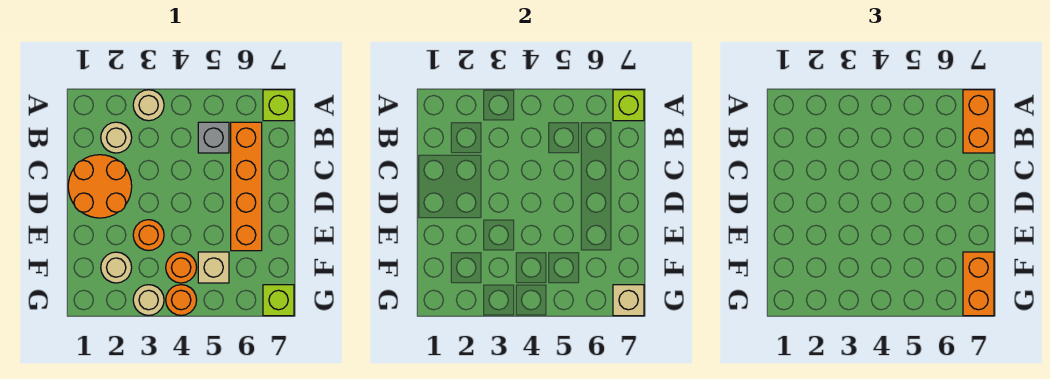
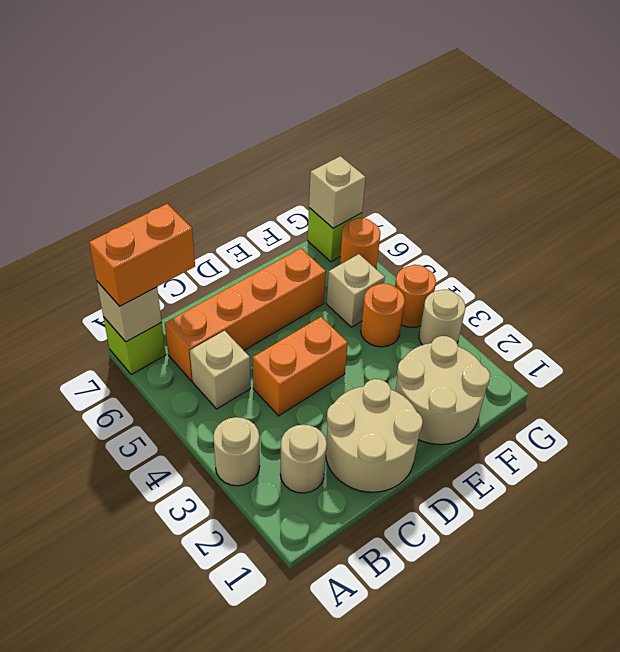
lime 1x1 brick [613,90,644,121] -> tan 1x1 brick [97,282,162,342]
grey 1x1 brick [198,122,229,153] -> tan 1x1 brick [190,331,250,409]
orange 2x2 round brick [68,155,132,218] -> tan 2x2 round brick [326,379,423,492]
orange 1x1 round brick [133,220,164,251] -> orange 1x1 round brick moved to [340,218,380,269]
tan 1x1 round brick [101,252,132,283] -> tan 2x2 round brick [396,336,490,444]
orange 1x2 brick [963,252,994,316] -> orange 1x2 brick moved to [253,317,348,416]

